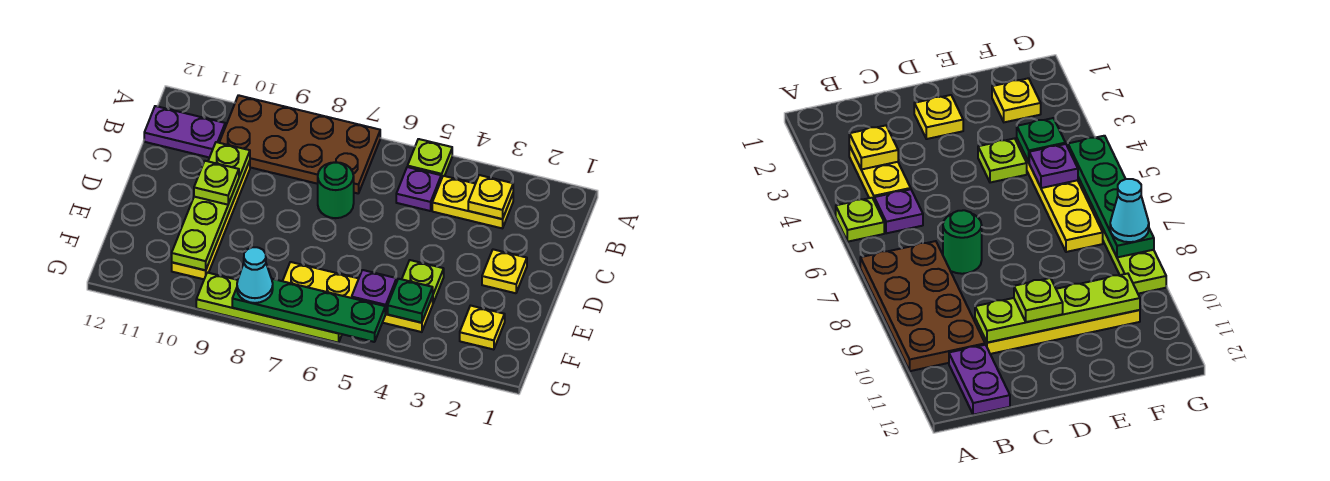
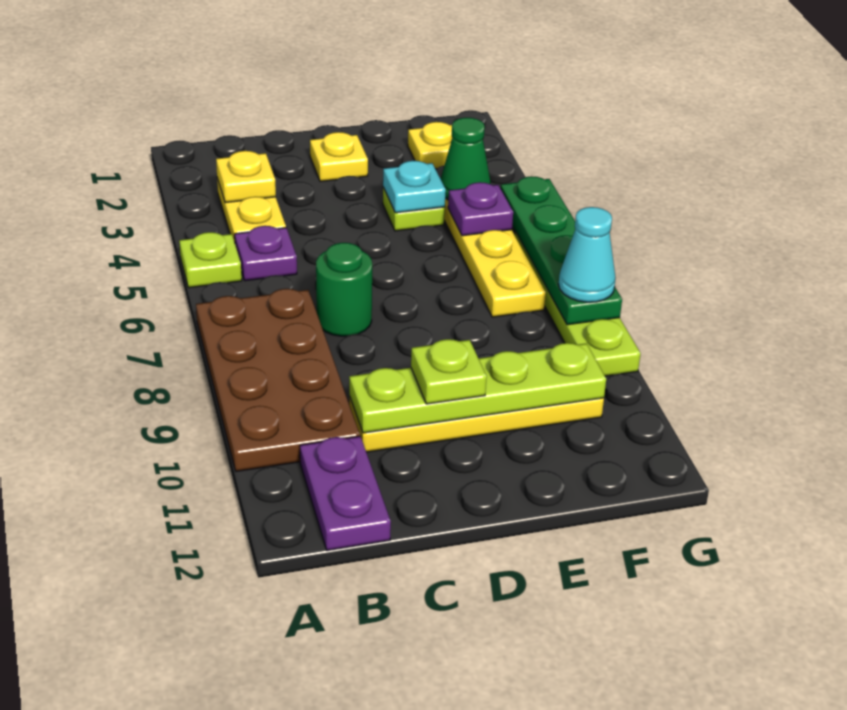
none -> cyan 1x1 plate [383,161,446,213]
green 1x1 plate [388,279,433,323] -> green 1x1 cone [440,118,491,200]

